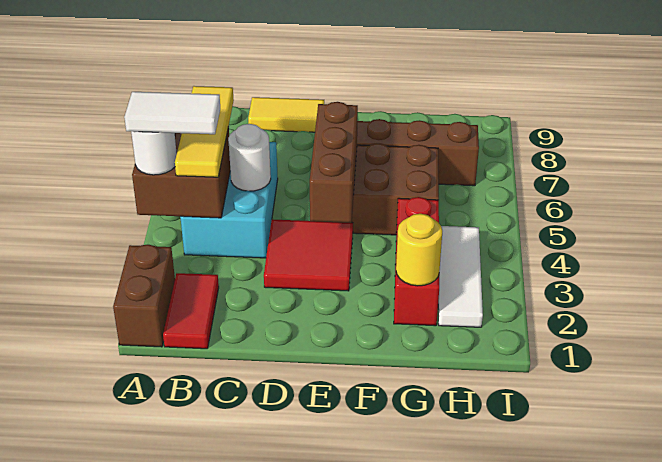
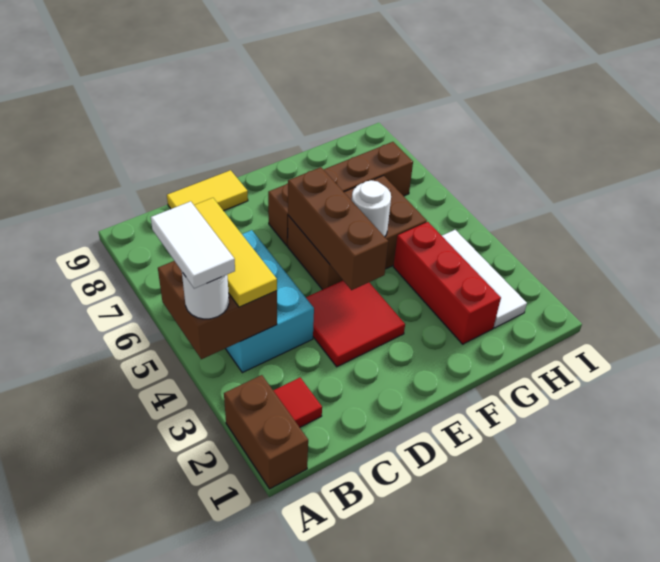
white 1x2 tile [124,92,220,134] -> white 1x2 tile turned to [151,201,235,289]
red 1x2 tile [163,273,219,349] -> red 1x1 tile [273,378,322,427]
white 1x1 round brick [228,124,271,191] -> white 1x1 round brick moved to [352,180,391,237]
yellow 1x1 round brick [396,214,442,286] -> none

